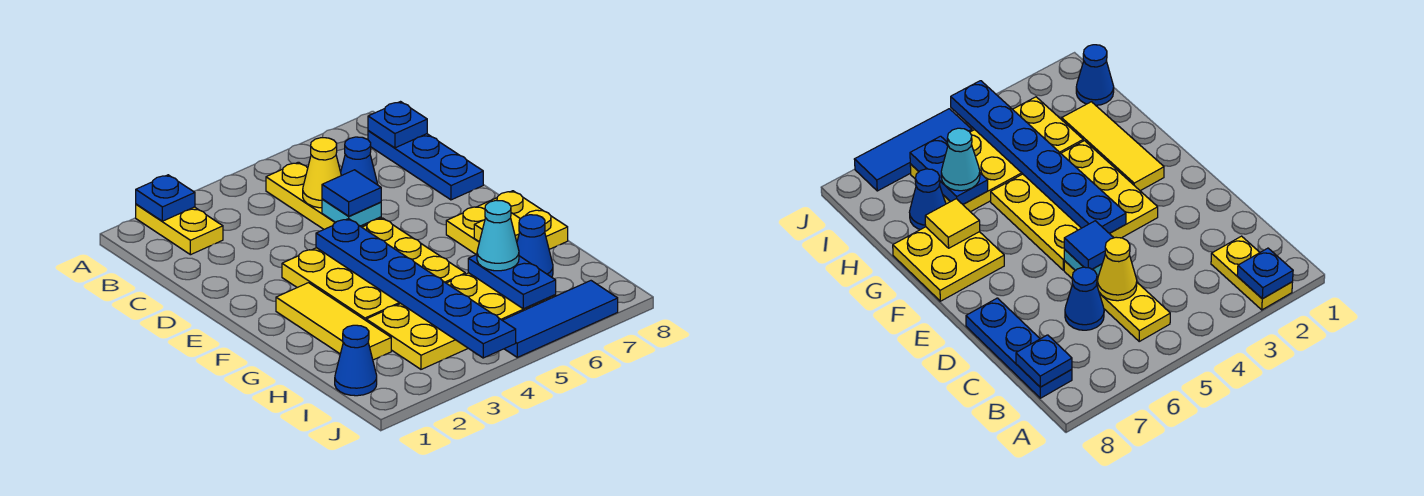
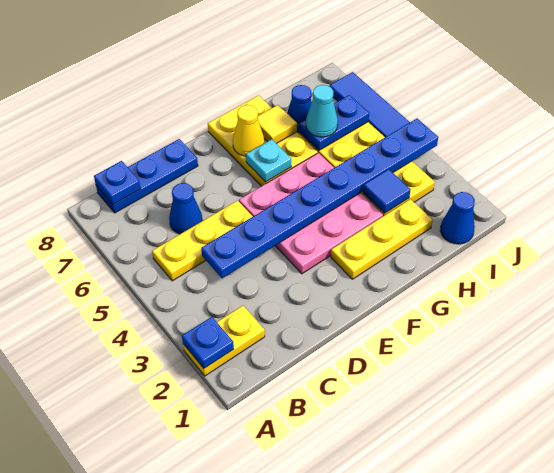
yellow 1x1 cone [303,138,341,208] -> yellow 1x1 cone moved to [233,105,264,156]
cyan 1x1 plate [322,199,381,226] -> cyan 1x1 plate moved to [246,139,291,182]
blue 1x1 tile [322,170,381,216] -> blue 1x1 tile moved to [363,169,411,214]
yellow 3x3 plate [282,218,465,320] -> pink 3x3 plate [239,153,383,274]
blue 1x6 plate [316,219,516,358] -> blue 1x8 plate [201,119,438,278]
yellow 1x3 tile [276,283,391,360] -> yellow 1x3 plate [331,199,433,279]
yellow 2x2 plate [446,191,568,255] -> yellow 2x3 plate [208,95,318,186]

